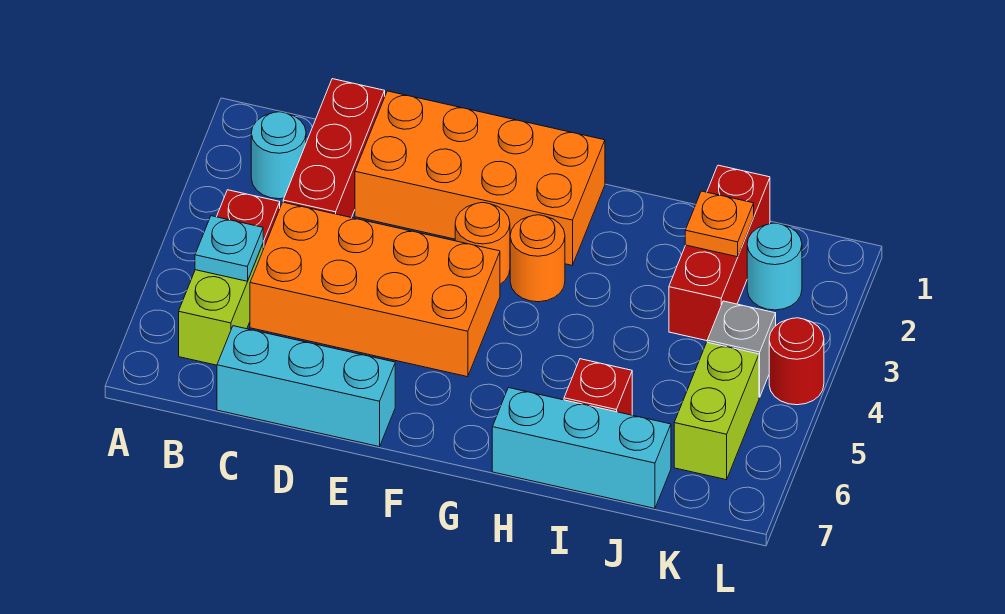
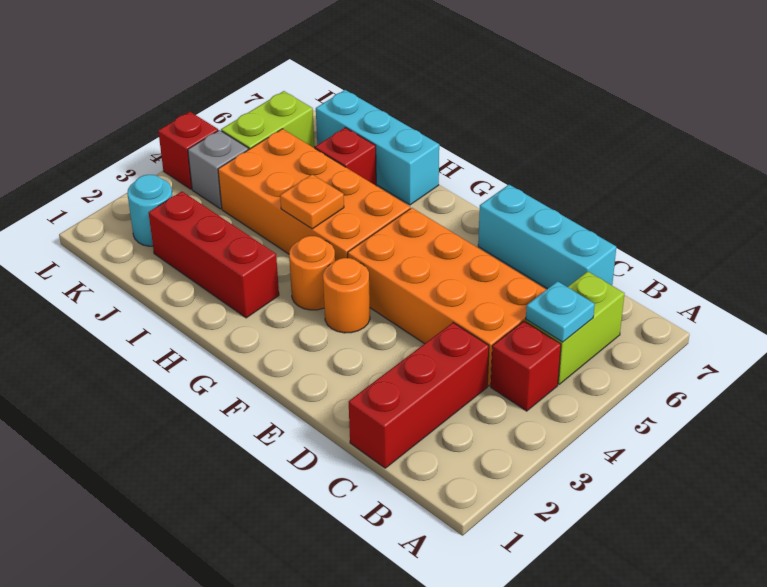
cyan 1x1 round brick [251,112,306,199] -> none
orange 2x4 brick [355,91,605,265] -> orange 2x4 brick moved to [218,129,410,261]
red 1x3 brick [669,165,770,341] -> red 1x3 brick turned to [149,192,279,318]
orange 1x1 plate [685,191,754,257] -> orange 1x1 plate moved to [280,174,344,229]
red 1x1 round brick [769,318,824,405] -> red 1x1 brick [158,112,218,189]

